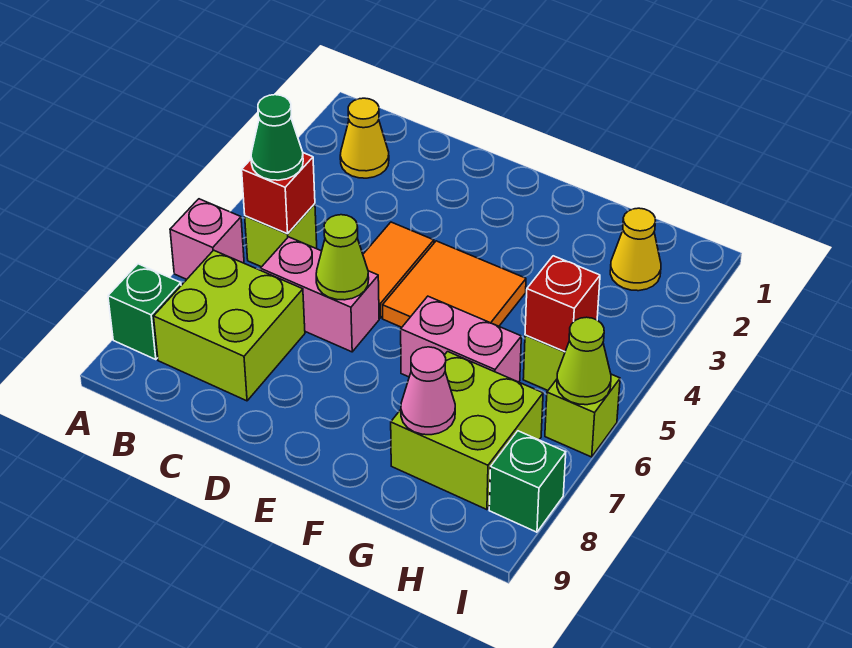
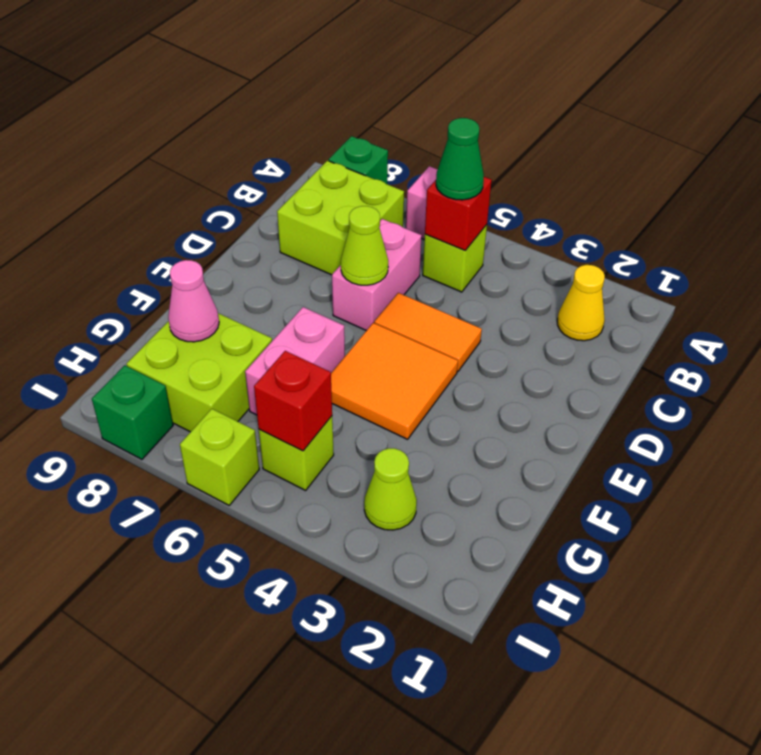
yellow 1x1 cone [610,208,661,291] -> none
lime 1x1 cone [557,317,611,405] -> lime 1x1 cone moved to [364,448,417,530]

